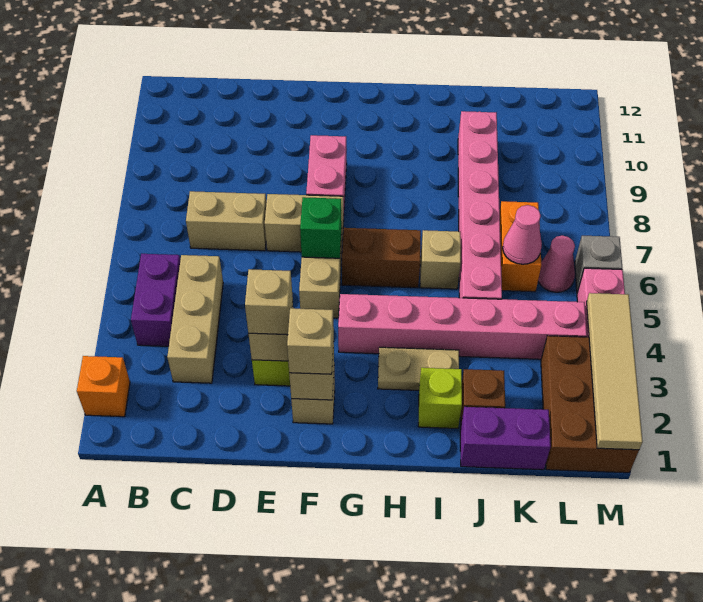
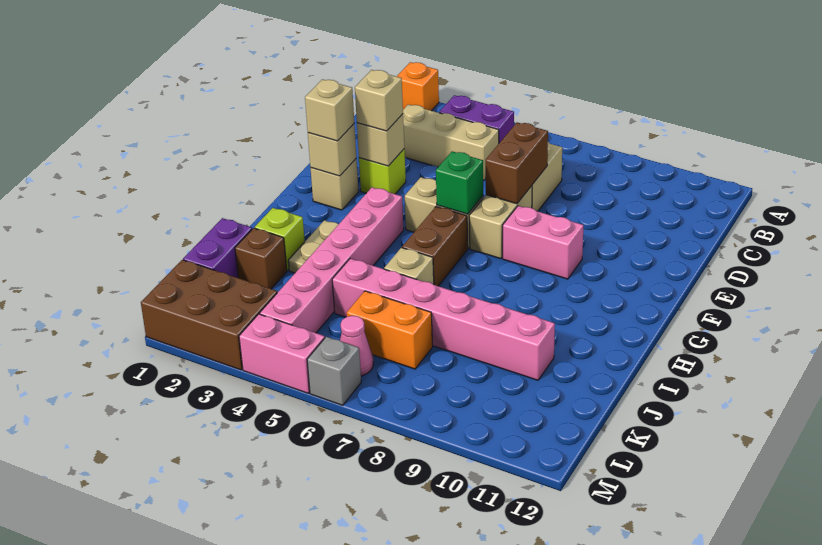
none -> brown 1x2 brick [486,122,548,204]
pink 1x1 cone [503,205,542,264] -> none
tan 1x4 tile [587,293,643,450] -> none

